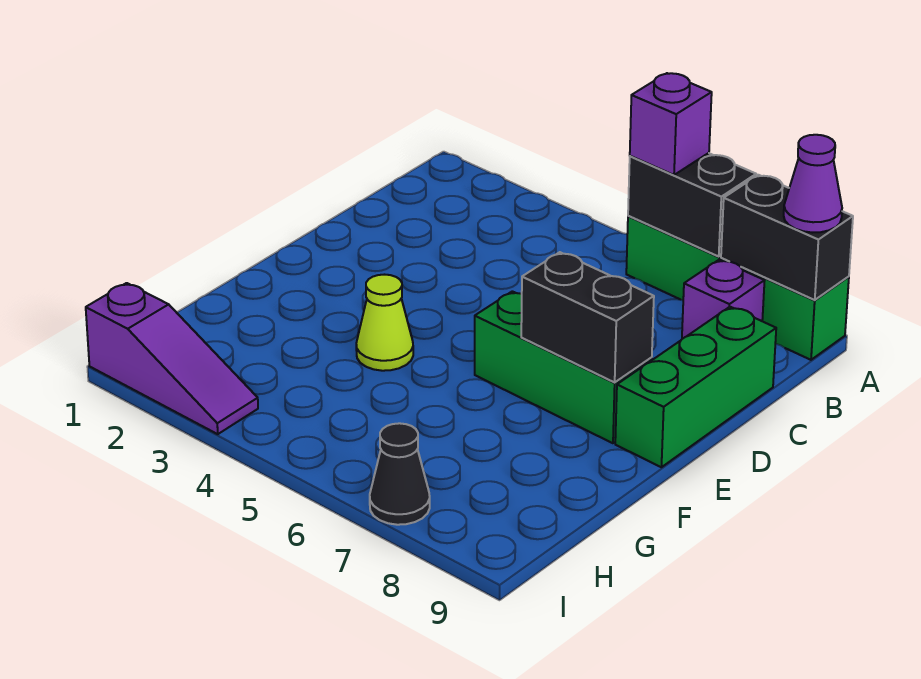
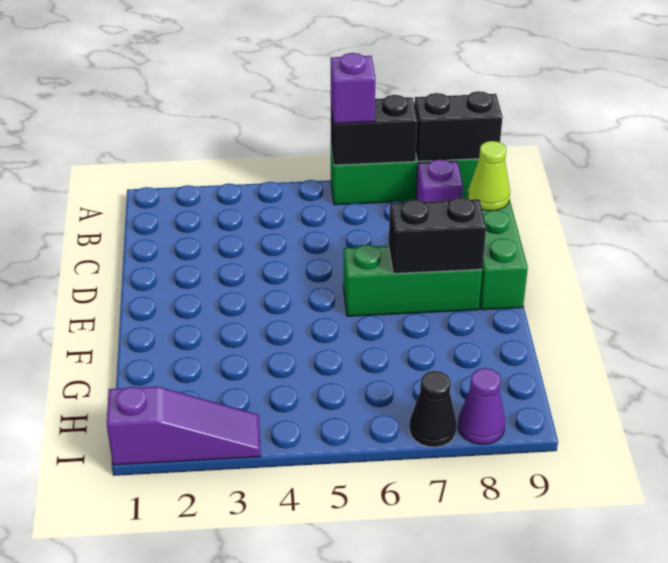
purple 1x1 cone [784,135,842,233] -> purple 1x1 cone moved to [458,368,505,444]
lime 1x1 cone [356,275,413,371] -> lime 1x1 cone moved to [468,141,510,211]

